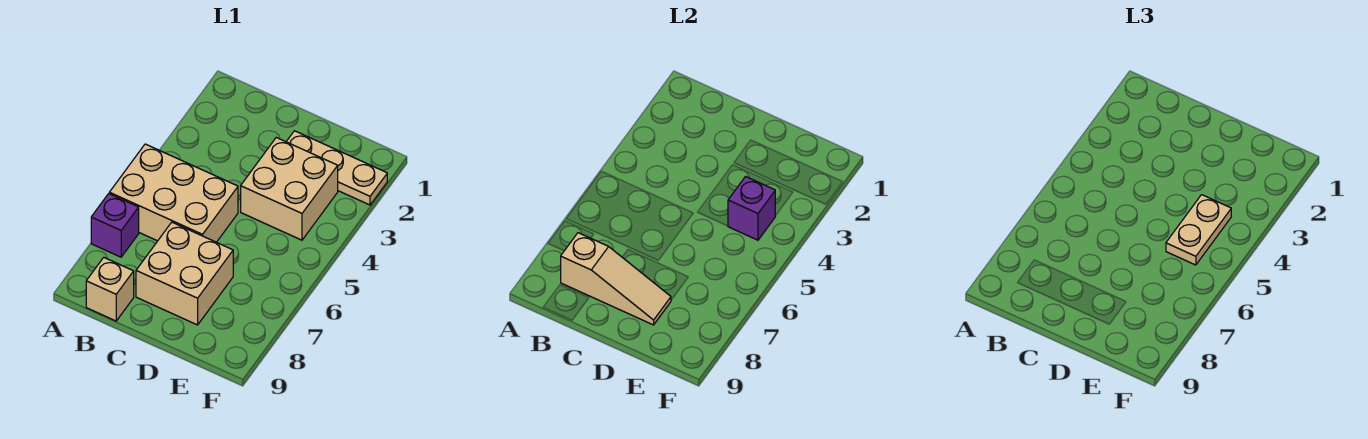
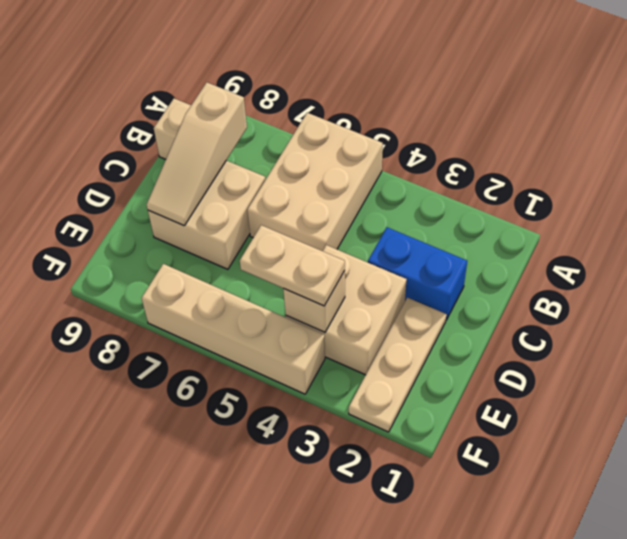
purple 1x1 brick [91,194,139,257] -> none
none -> blue 1x2 brick [368,227,467,320]
purple 1x1 brick [728,177,775,240] -> tan 1x1 brick [283,271,345,332]
none -> tan 1x4 brick [142,264,325,394]

